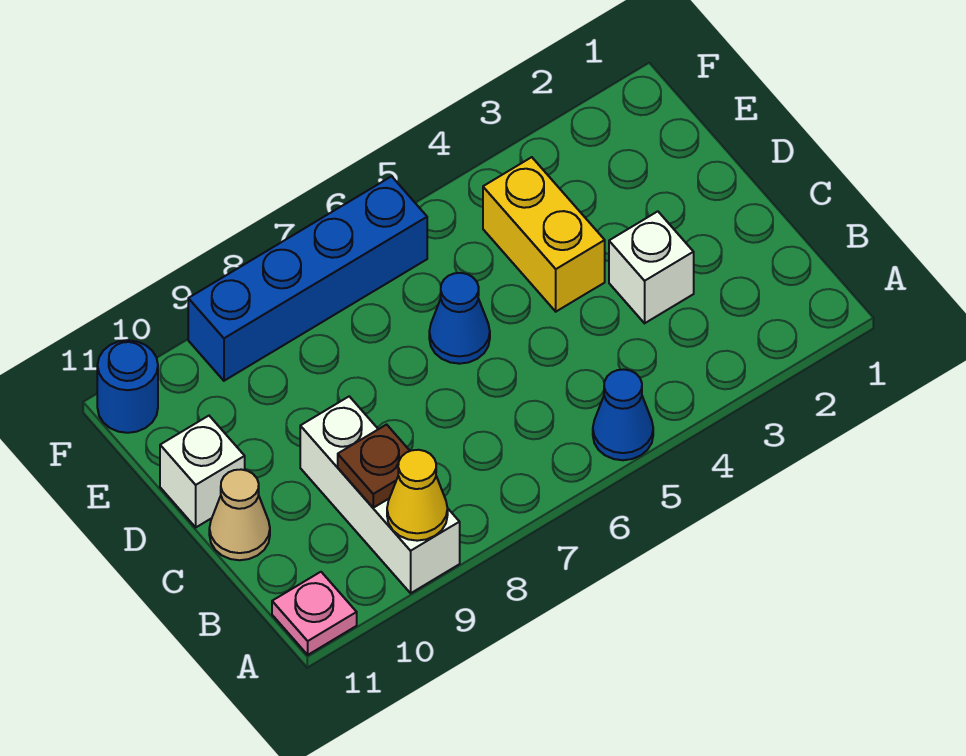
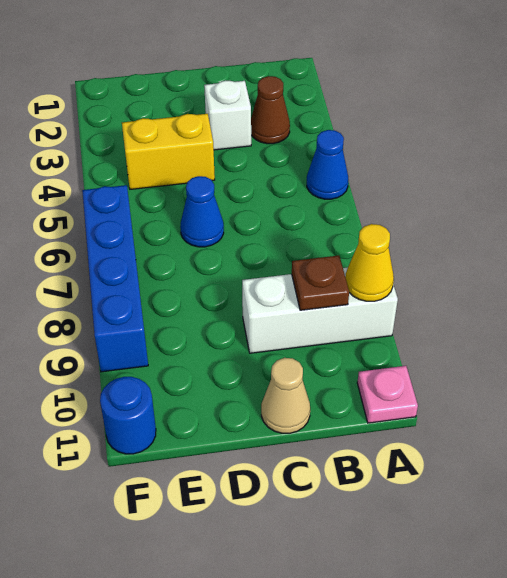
none -> brown 1x1 cone [251,76,290,144]
white 1x1 brick [160,416,245,527] -> none

